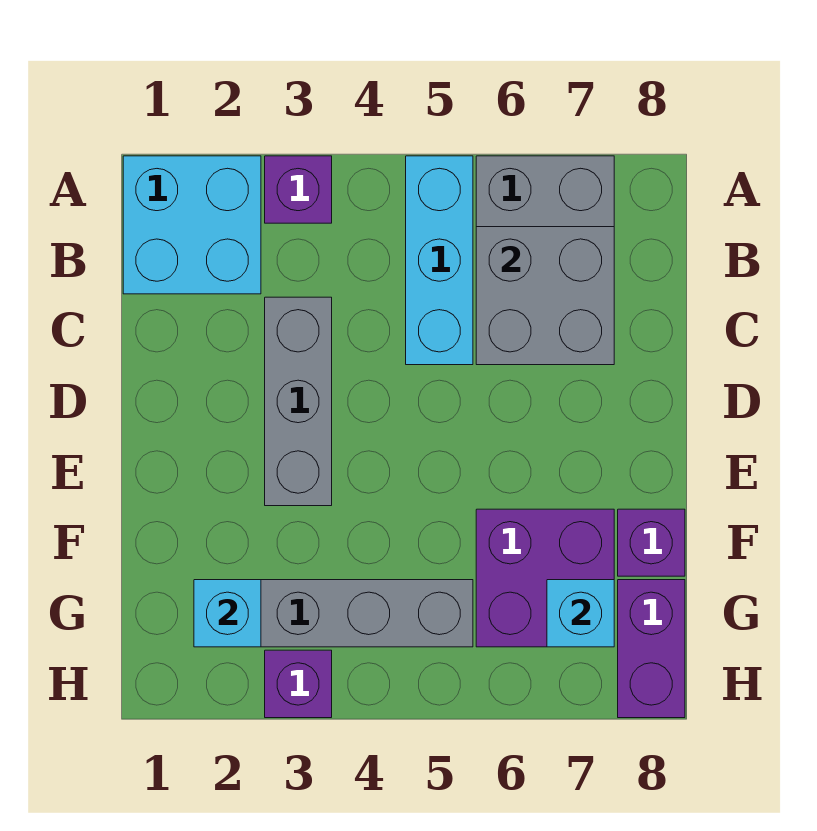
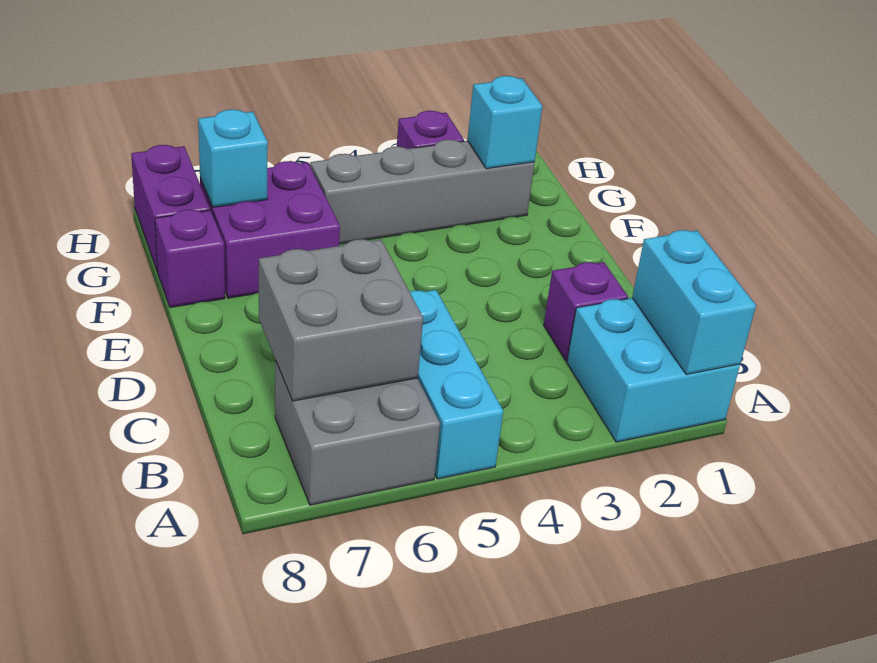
none -> cyan 1x2 brick [632,230,756,374]
purple 1x1 brick [265,156,332,223] -> purple 1x1 brick moved to [544,262,628,361]
grey 1x3 brick [265,297,332,506] -> none

